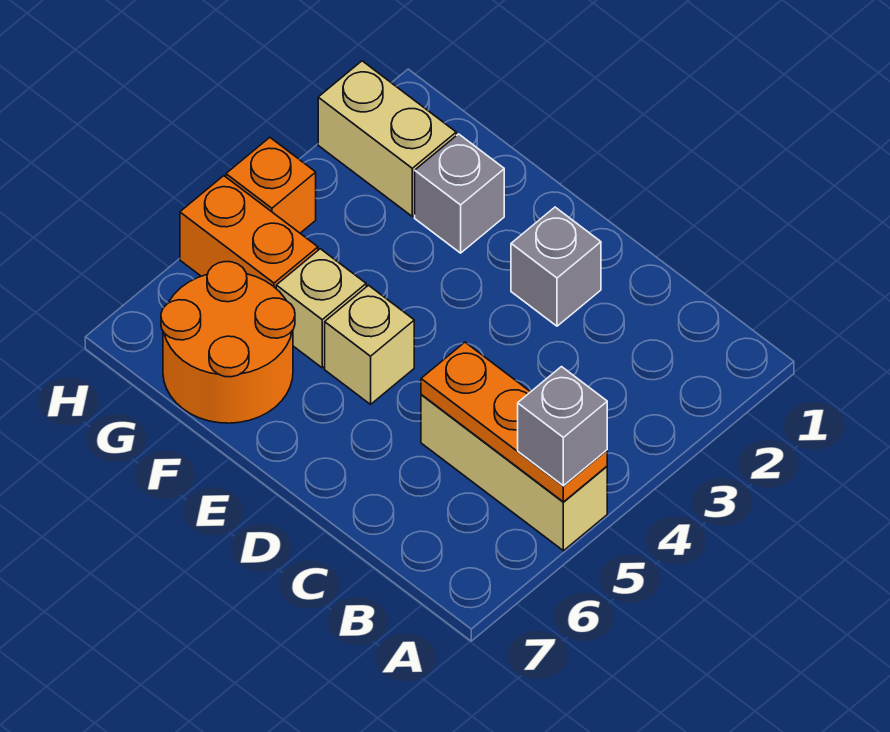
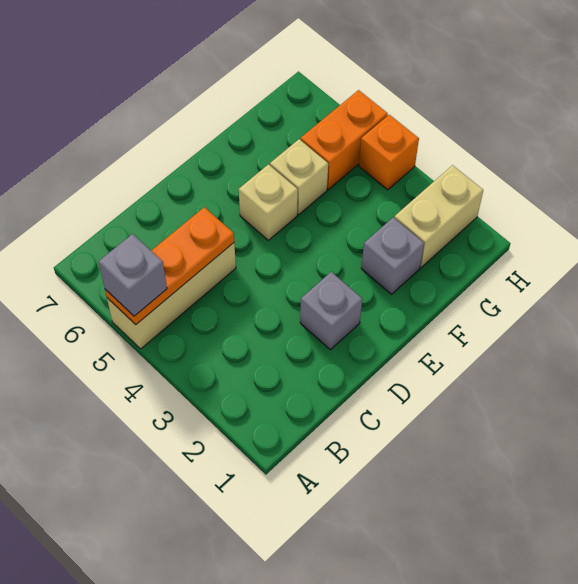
orange 2x2 round brick [161,262,295,423] -> none

